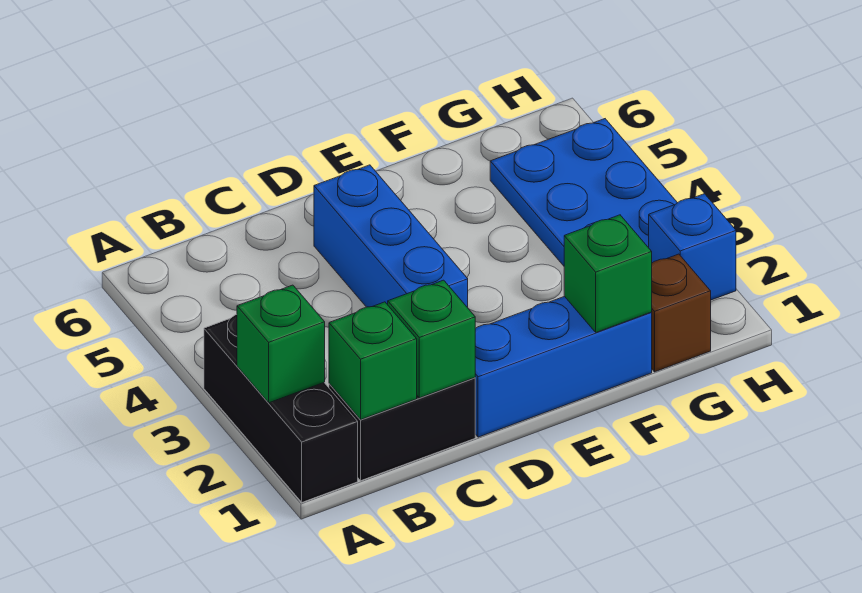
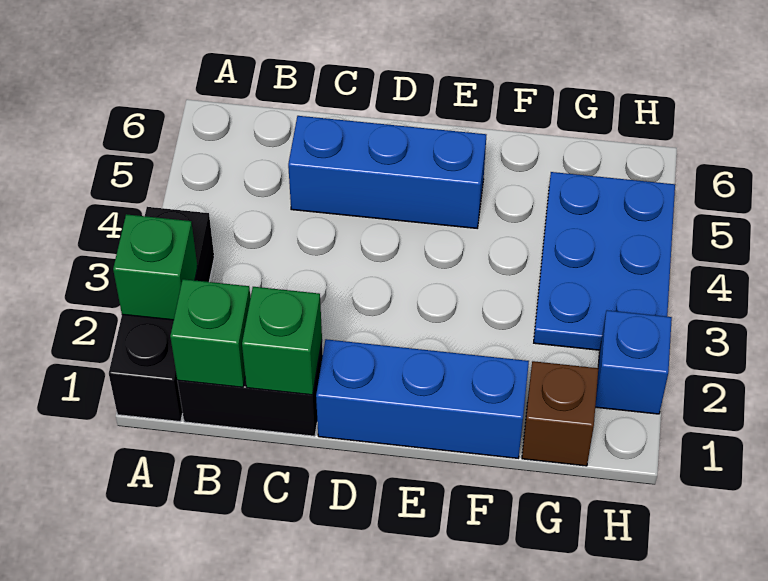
blue 1x3 brick [314,165,468,308] -> blue 1x3 brick turned to [288,116,486,228]
green 1x1 brick [564,215,652,332] -> none

